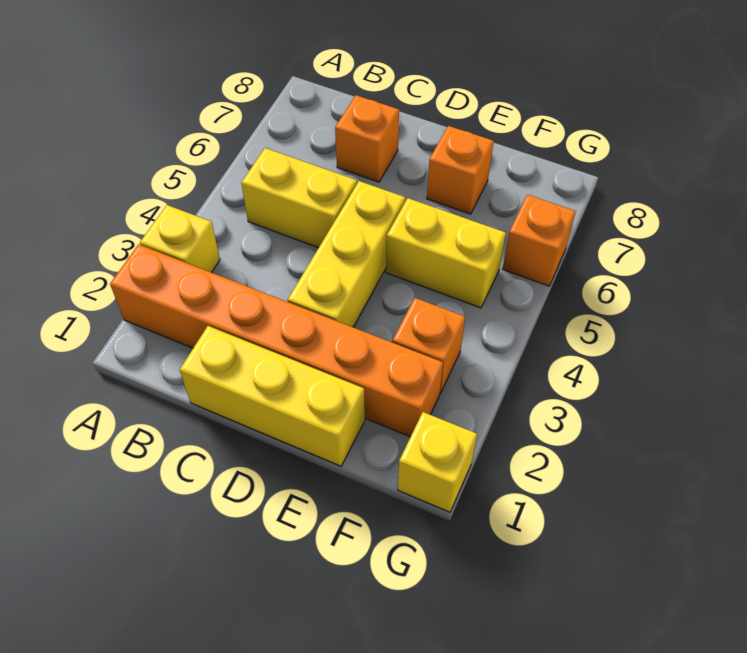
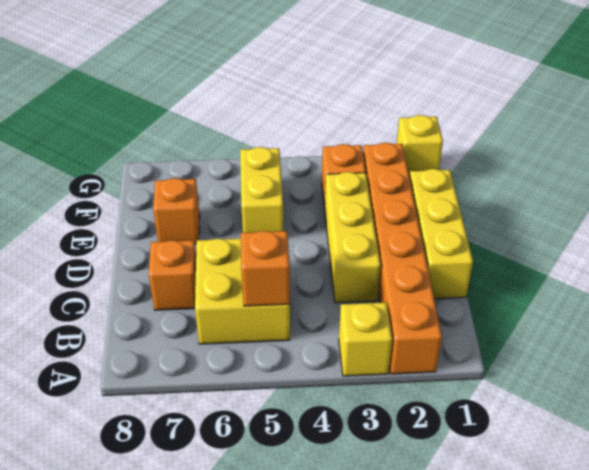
yellow 1x2 brick [241,148,357,248] -> yellow 2x2 brick [195,239,290,344]
yellow 1x3 brick [288,181,405,327] -> yellow 1x3 brick turned to [325,172,381,303]
orange 1x1 brick [503,195,576,286] -> orange 1x1 brick moved to [241,231,290,306]

